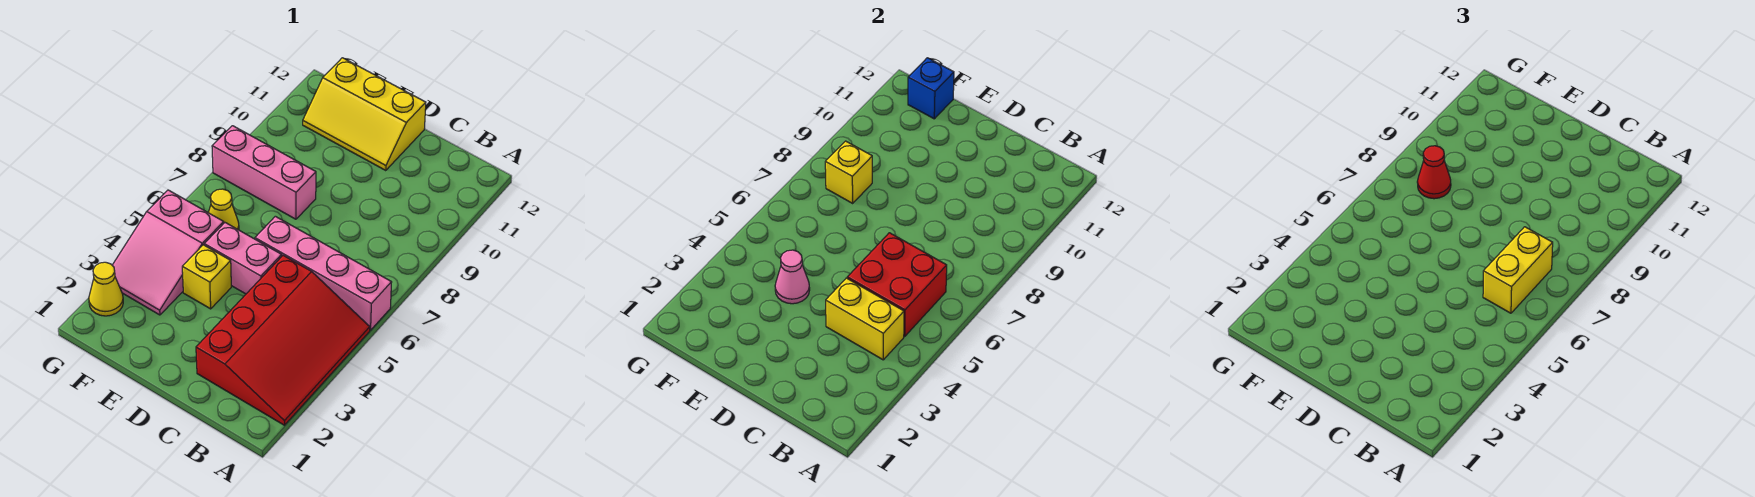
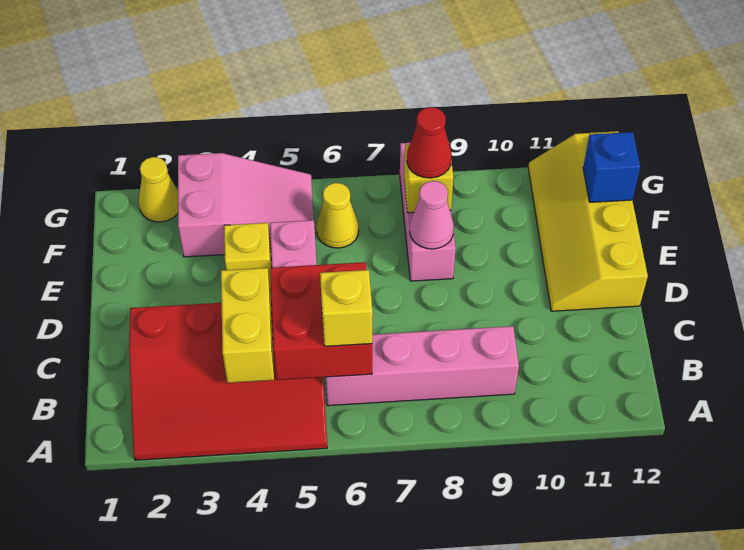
pink 1x4 brick [255,216,392,330] -> pink 1x4 brick turned to [325,326,519,406]
yellow 1x2 brick [1483,227,1553,313] -> yellow 1x1 brick [320,270,373,346]
yellow 2x3 slope [303,58,426,170] -> yellow 2x4 slope [528,131,648,311]
pink 1x1 cone [775,250,810,304] -> pink 1x1 cone moved to [410,181,454,249]
pink 2x3 slope [112,190,224,315] -> pink 2x3 slope turned to [178,153,314,257]

